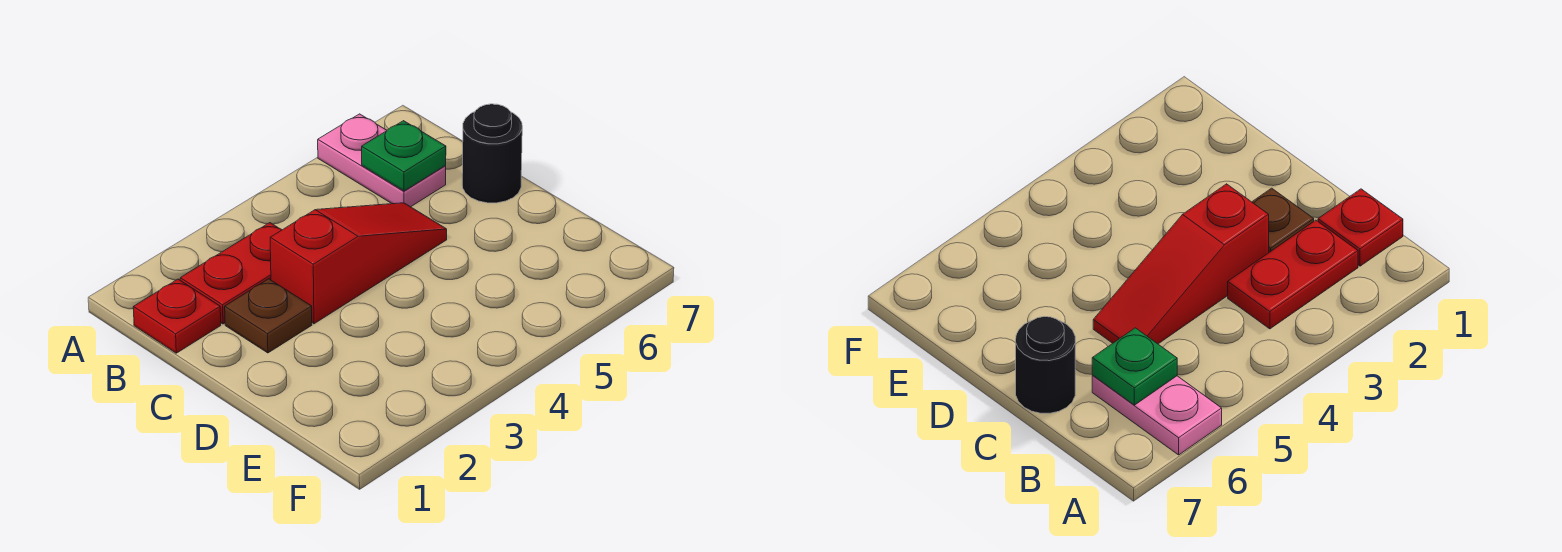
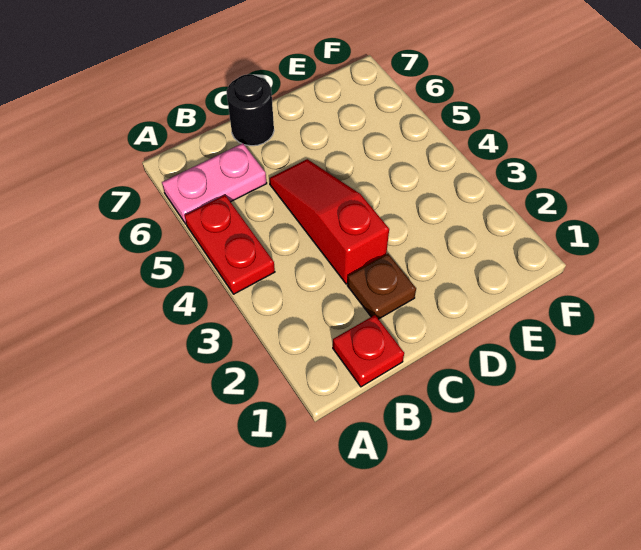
red 1x2 plate [180,223,282,324] -> red 1x2 plate moved to [185,195,275,294]
green 1x1 plate [362,121,446,191] -> none

